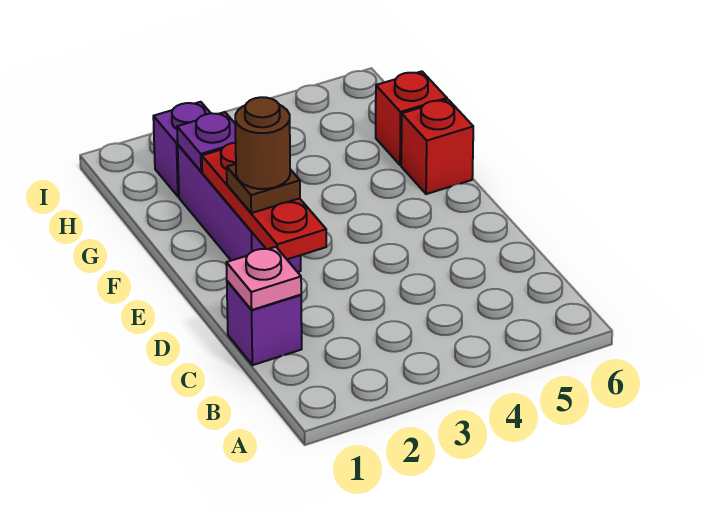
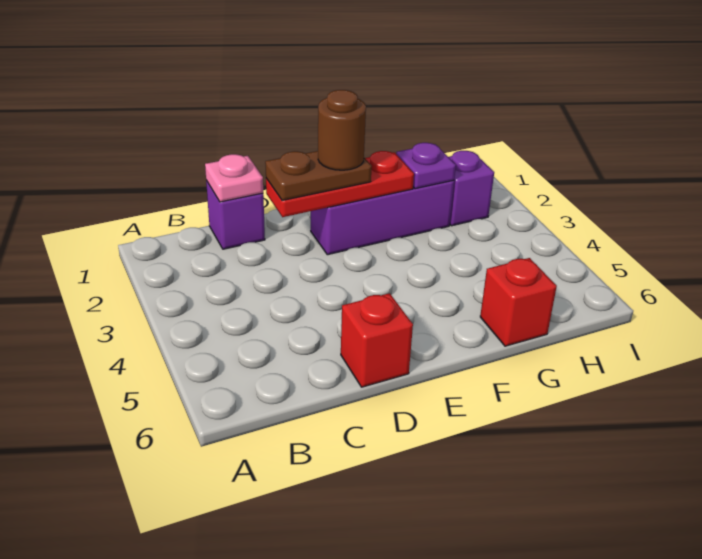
brown 1x1 plate [227,164,300,213] -> brown 1x2 plate [265,151,372,201]
red 1x1 brick [401,99,473,194] -> red 1x1 brick moved to [341,293,413,387]

